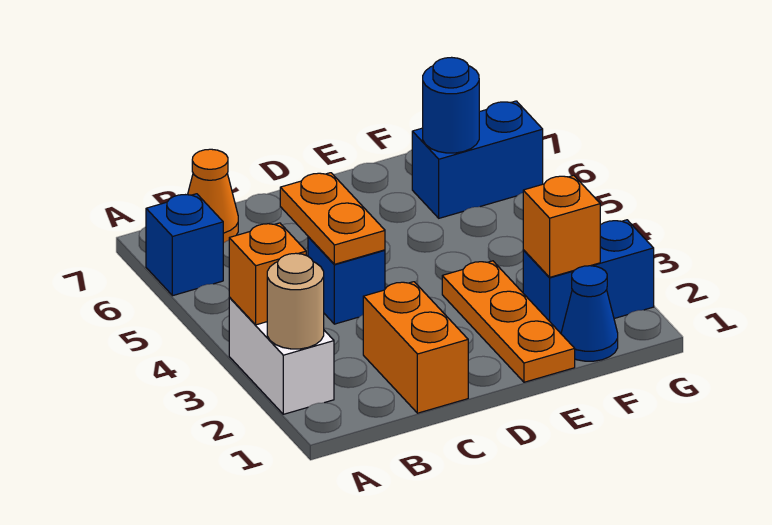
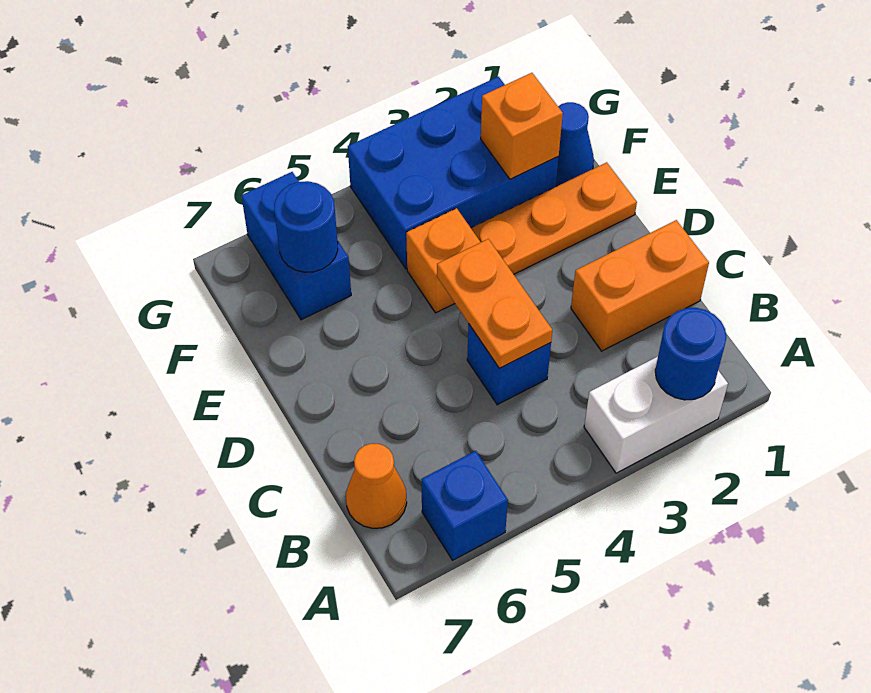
tan 1x1 round brick [267,253,324,349] -> blue 1x1 round brick [655,308,726,400]
orange 1x1 brick [229,223,306,325] -> orange 1x1 brick moved to [406,208,481,313]
orange 1x2 plate [280,173,385,264] -> orange 1x2 plate turned to [437,239,552,368]
blue 1x2 brick [523,220,654,333] -> blue 2x3 brick [348,77,559,269]

